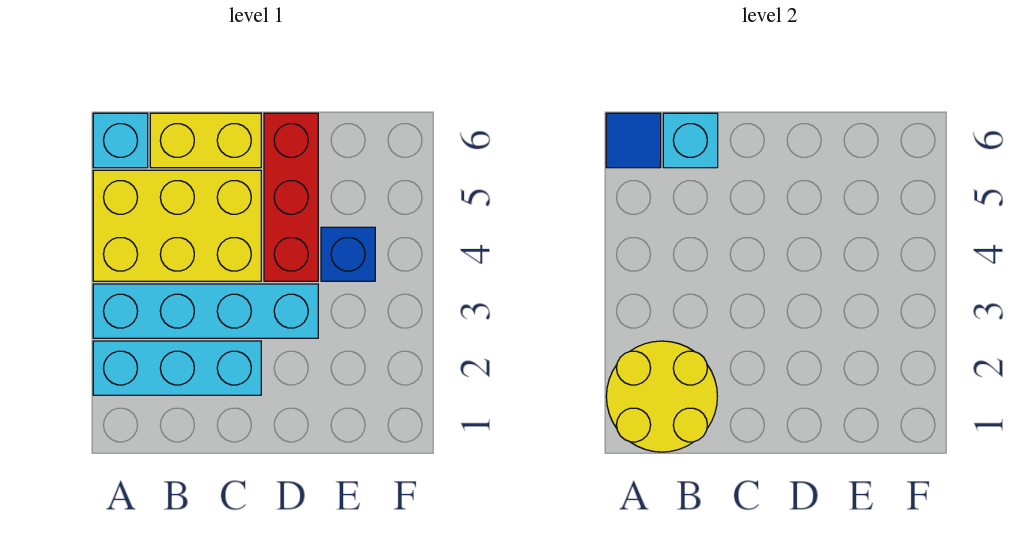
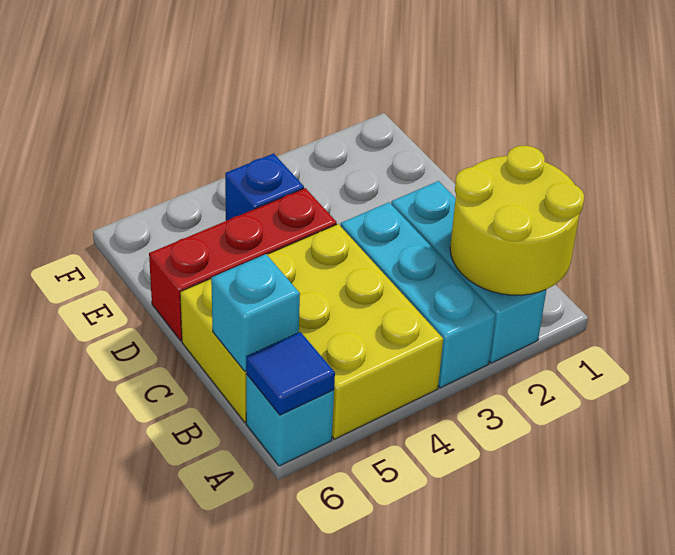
cyan 1x4 brick [93,284,318,338] -> cyan 1x3 brick [341,202,496,388]

